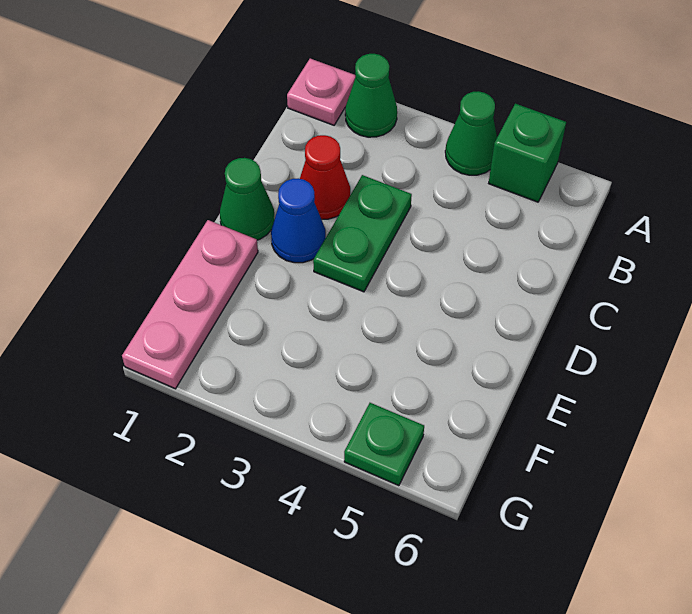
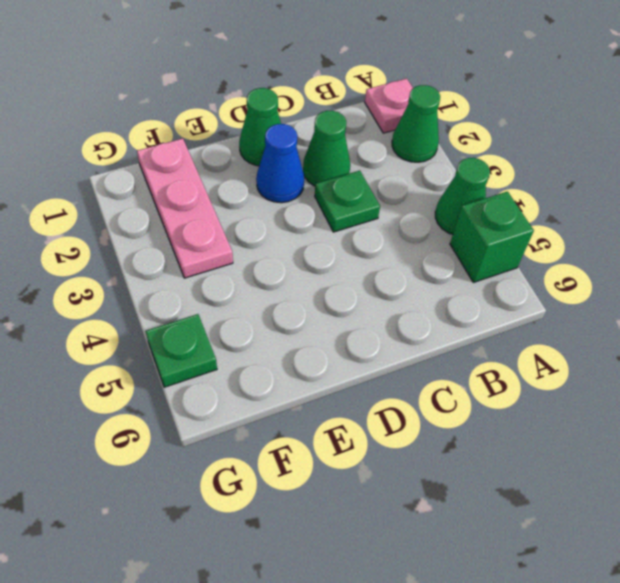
red 1x1 cone [300,135,350,219] -> green 1x1 cone [303,111,350,186]
green 1x2 plate [313,175,412,292] -> green 1x1 plate [315,171,380,232]
pink 1x3 plate [122,220,258,389] -> pink 1x3 plate turned to [137,138,233,278]

